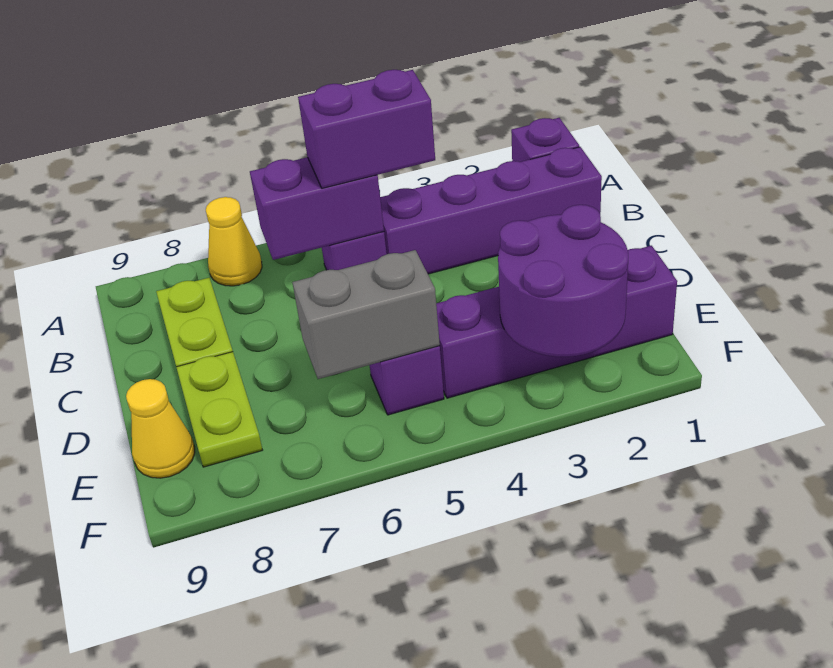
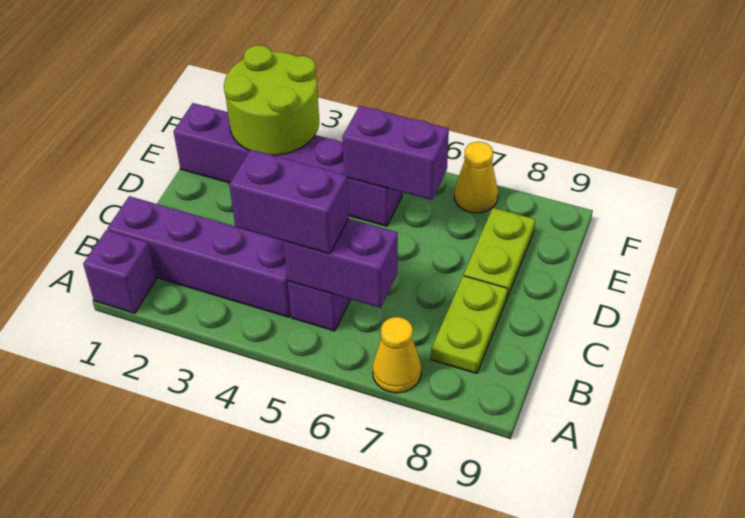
purple 2x2 round brick [498,205,628,357] -> lime 2x2 round brick [224,45,319,155]
grey 1x2 brick [292,250,440,379] -> purple 1x2 brick [342,106,449,200]
yellow 1x1 cone [126,379,195,478] -> yellow 1x1 cone moved to [454,142,498,213]

